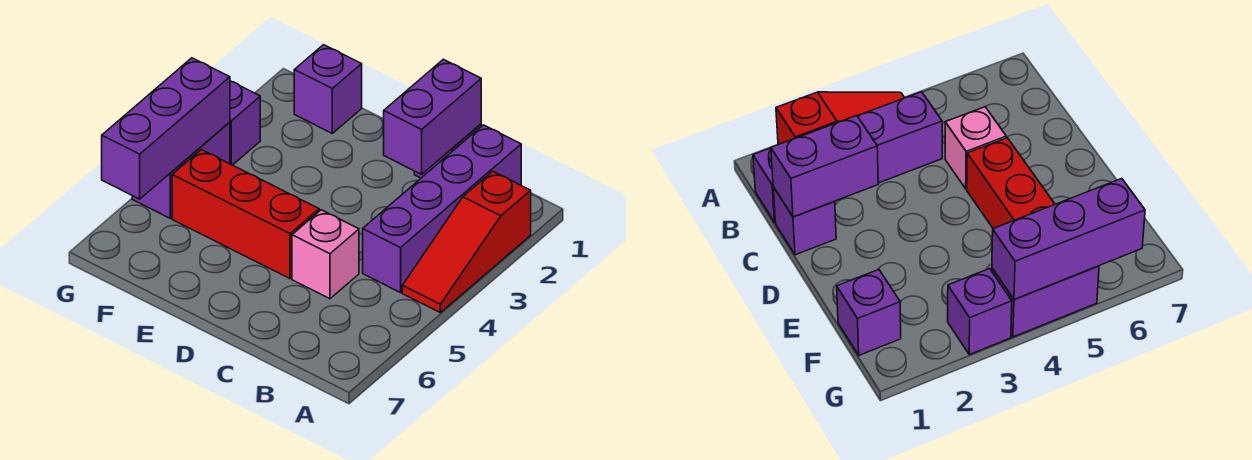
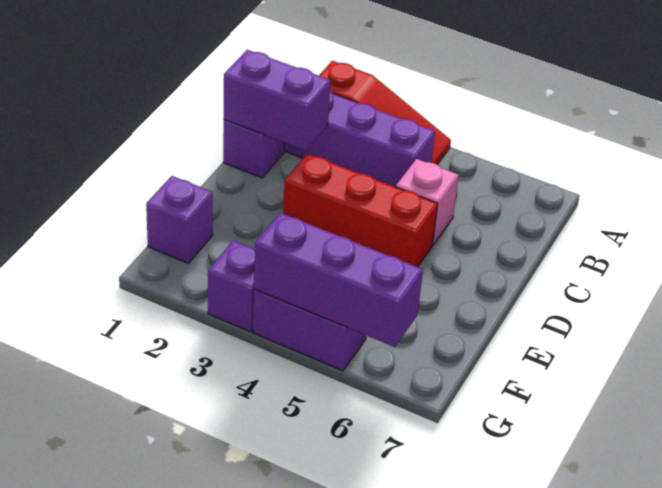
red 1x3 brick [172,150,319,279] -> red 1x3 brick turned to [283,153,438,267]

